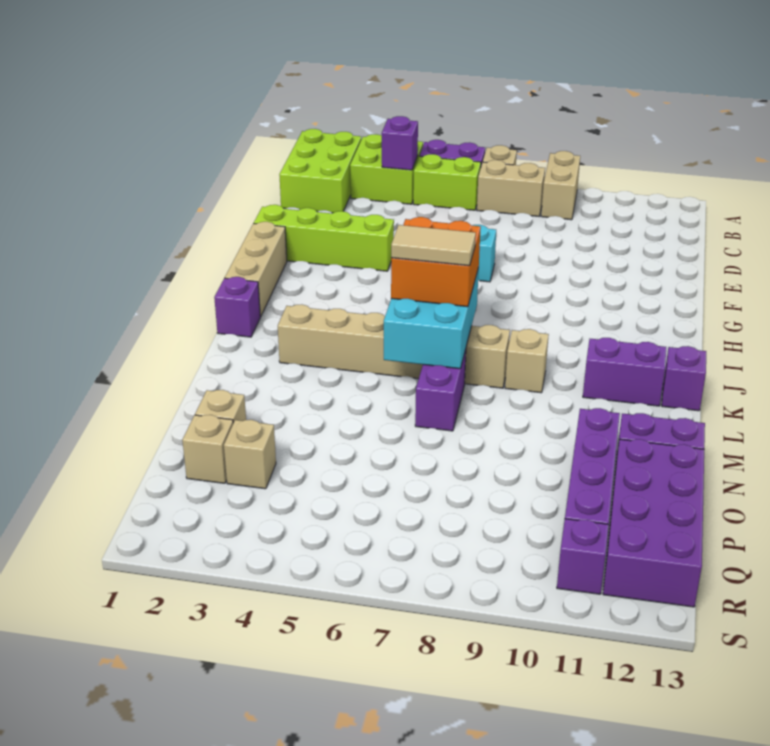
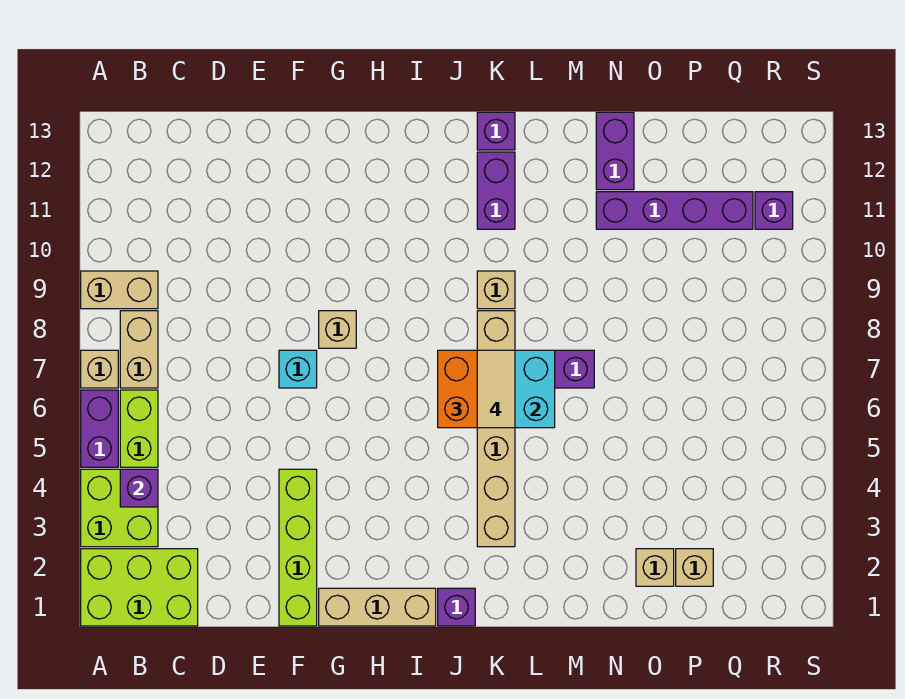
purple 2x4 brick [603,439,704,607] -> none
tan 1x1 brick [224,420,276,489] -> tan 1x1 brick moved to [319,311,356,348]

